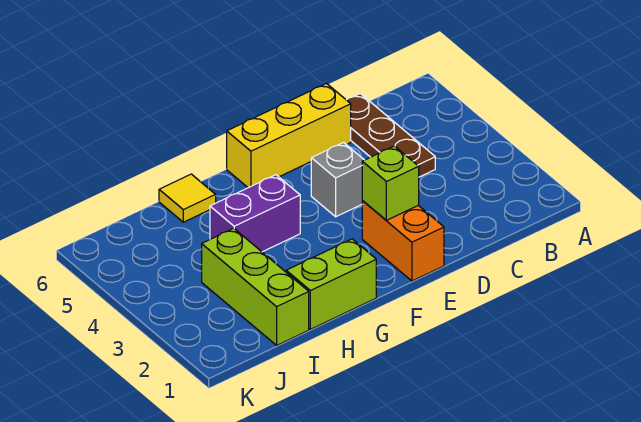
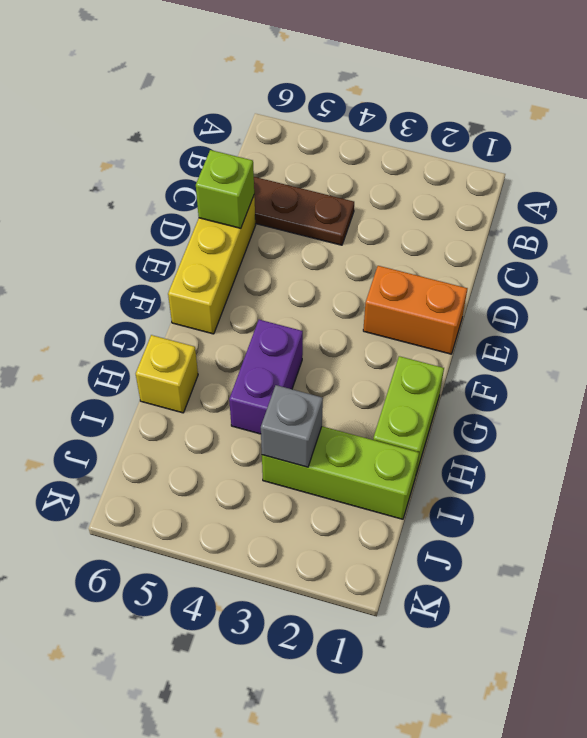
lime 1x1 brick [362,146,419,220] -> lime 1x1 brick moved to [196,150,254,228]
grey 1x1 brick [311,143,364,217] -> grey 1x1 brick moved to [261,385,323,467]
yellow 1x1 tile [159,174,216,222] -> yellow 1x1 brick [136,335,198,413]

